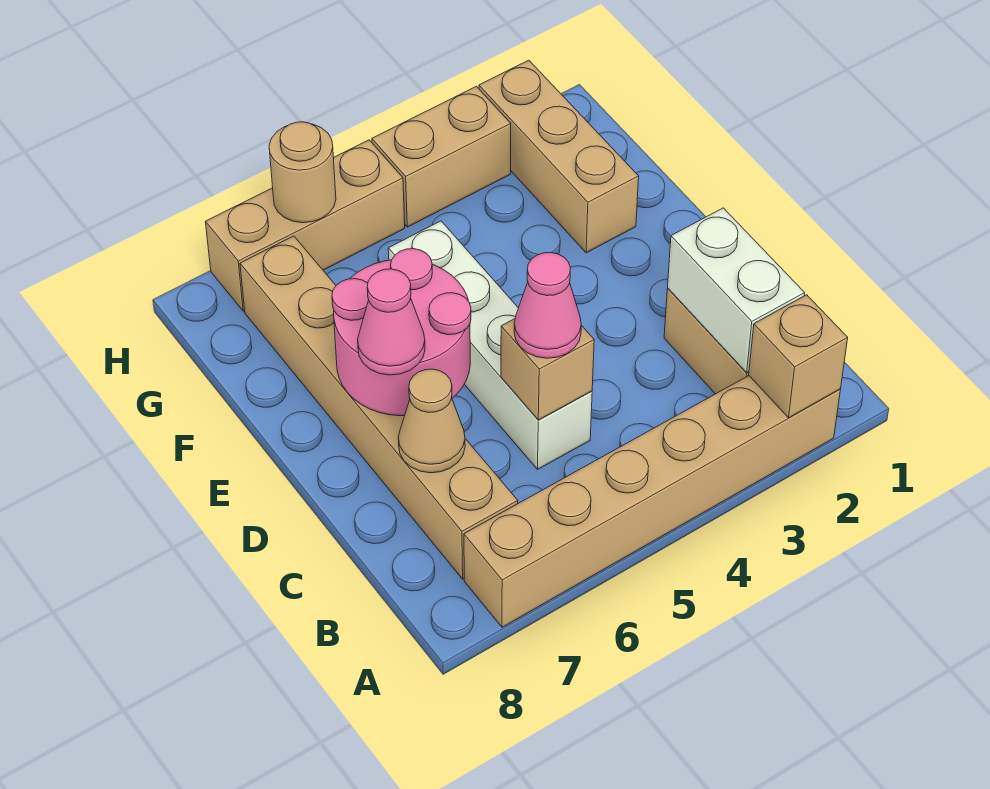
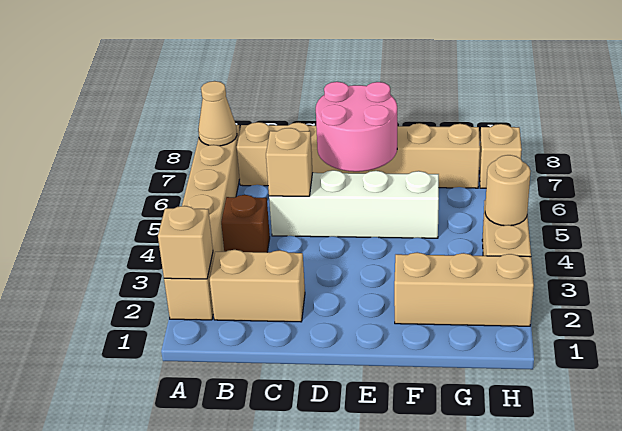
white 1x2 brick [668,208,805,373] -> none
none -> brown 1x1 brick [221,195,270,252]
pink 1x1 cone [514,253,581,358] -> none
tan 1x1 cone [398,369,465,473] -> tan 1x1 cone moved to [198,81,237,146]
pink 1x1 cone [358,269,425,375] -> none
tan 1x3 brick [206,140,405,311] -> tan 1x1 brick [479,124,522,188]
tan 1x1 round brick [269,122,336,223] -> tan 1x1 round brick moved to [485,155,530,226]

